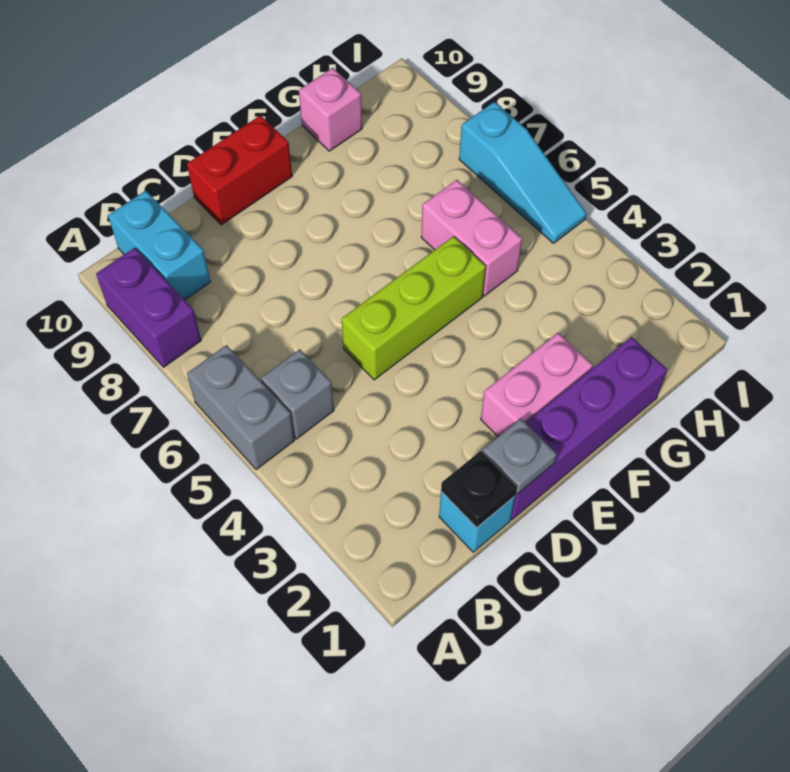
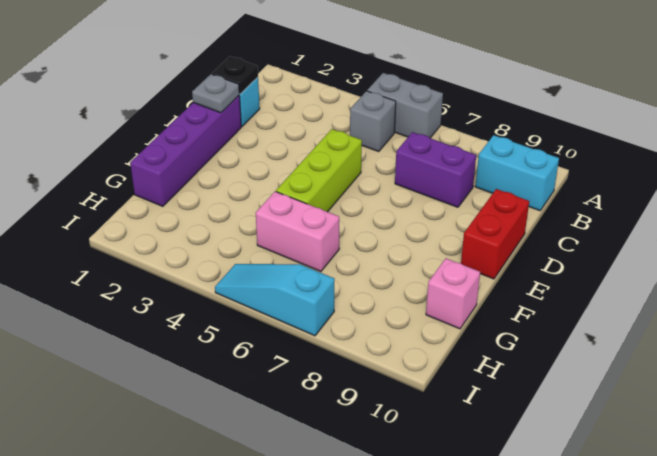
purple 1x2 brick [96,248,201,367] -> purple 1x2 brick moved to [395,132,476,207]
pink 1x2 brick [481,333,593,436] -> none

